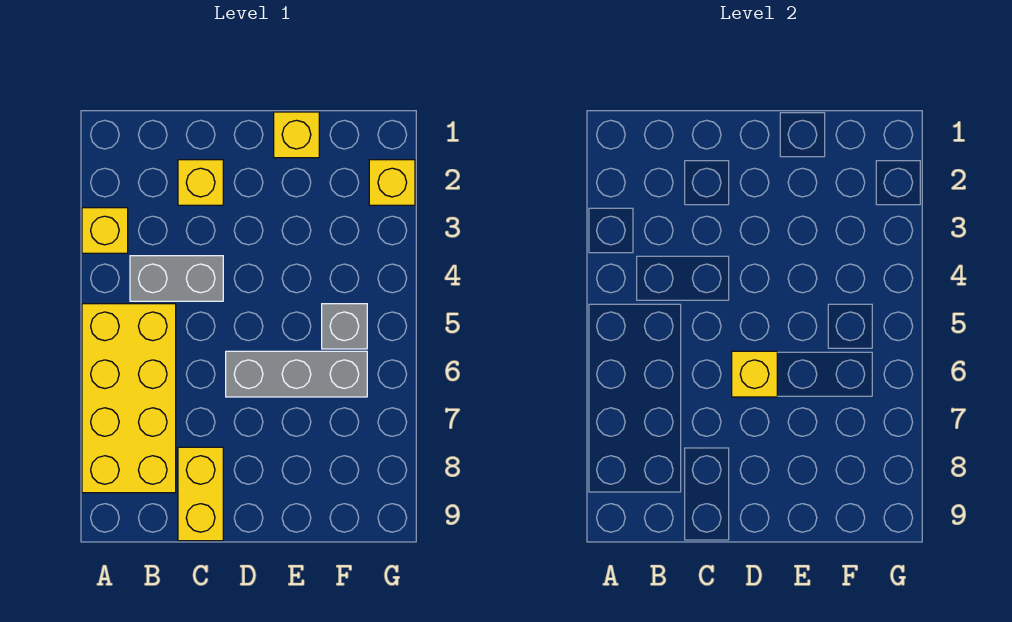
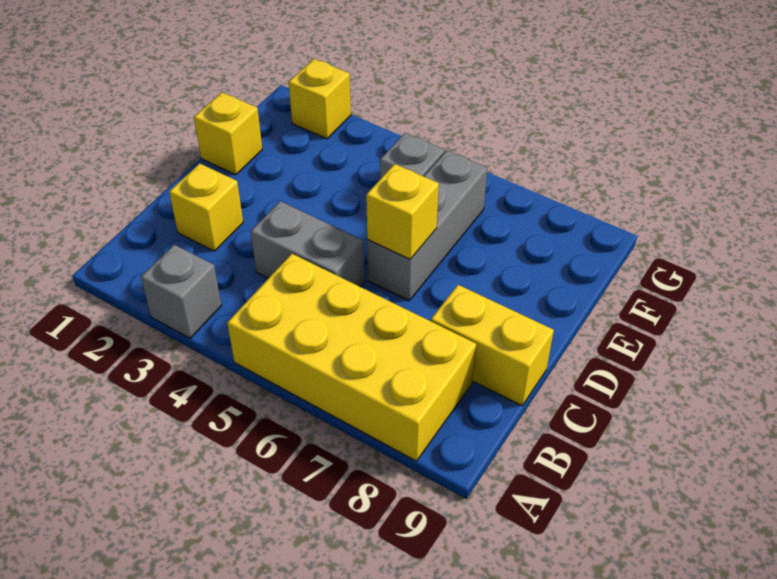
yellow 1x1 brick [82,208,128,253] -> grey 1x1 brick [141,245,221,338]
grey 1x2 brick [130,256,223,301] -> grey 1x2 brick turned to [251,201,365,287]

